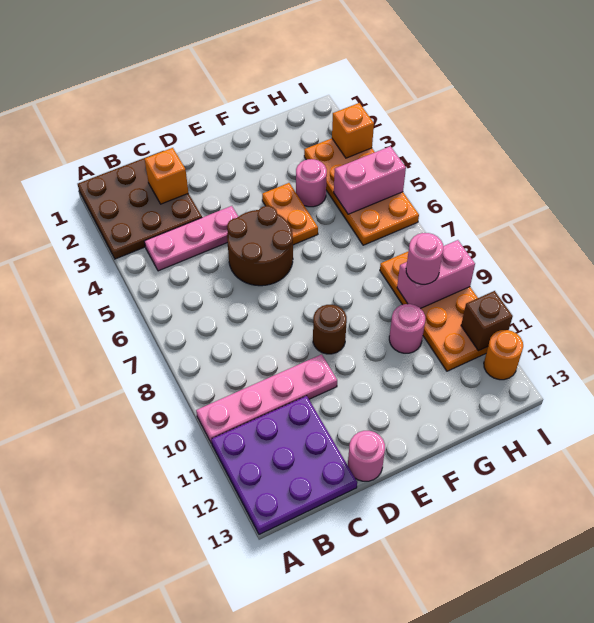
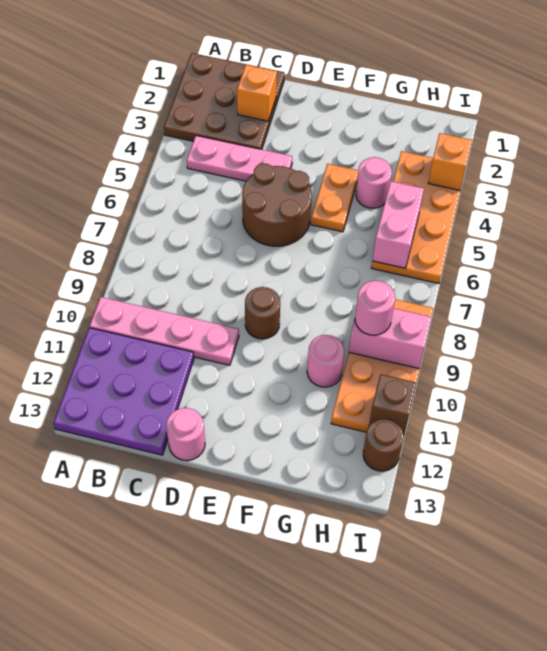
pink 1x2 brick [334,146,406,214] -> pink 1x2 brick turned to [373,181,424,268]
orange 1x1 round brick [484,330,523,380] -> brown 1x1 round brick [363,419,404,471]

